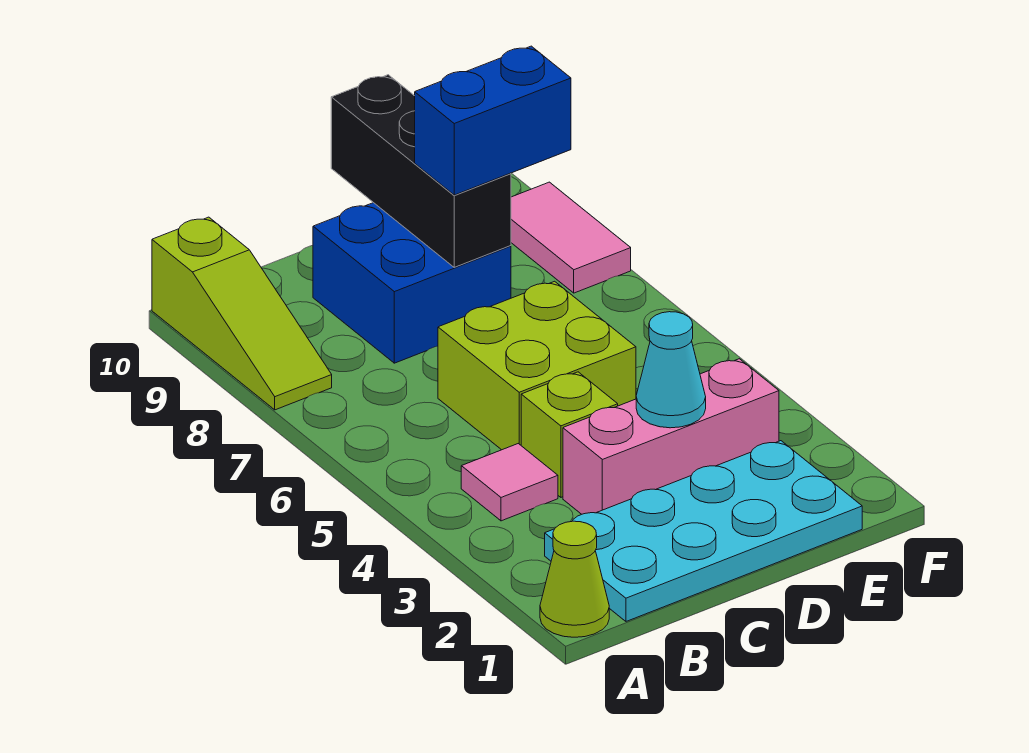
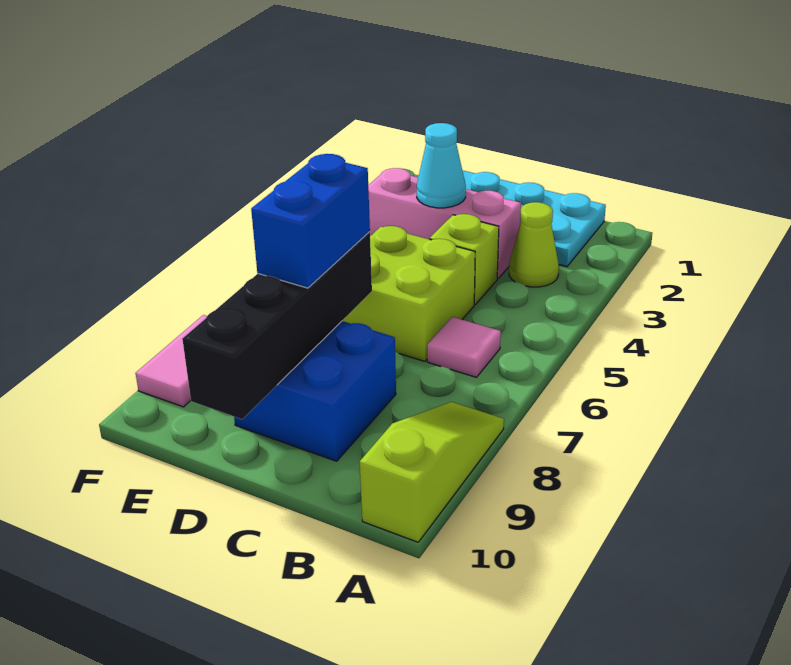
lime 1x1 cone [540,521,609,637] -> lime 1x1 cone moved to [509,202,559,287]
pink 1x1 tile [461,444,558,521] -> pink 1x1 tile moved to [427,317,501,377]
black 1x3 brick [331,75,511,267] -> black 1x4 brick [182,232,372,419]
blue 1x2 brick [415,46,571,195] -> blue 1x2 brick turned to [251,154,370,288]

